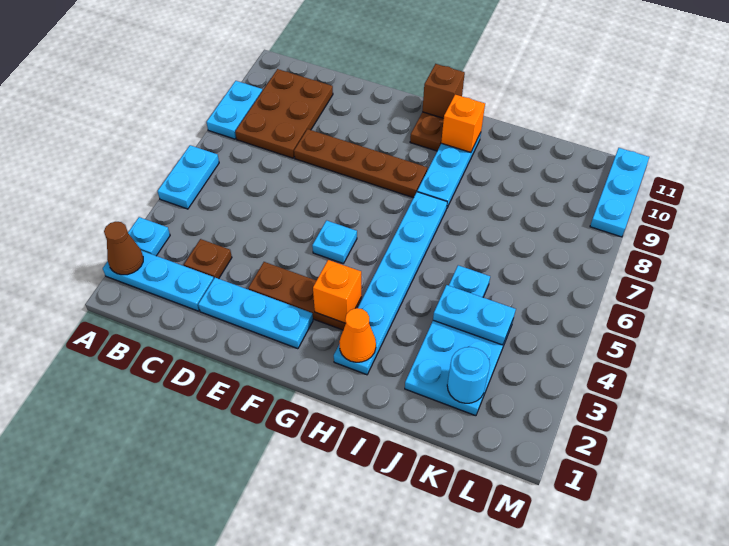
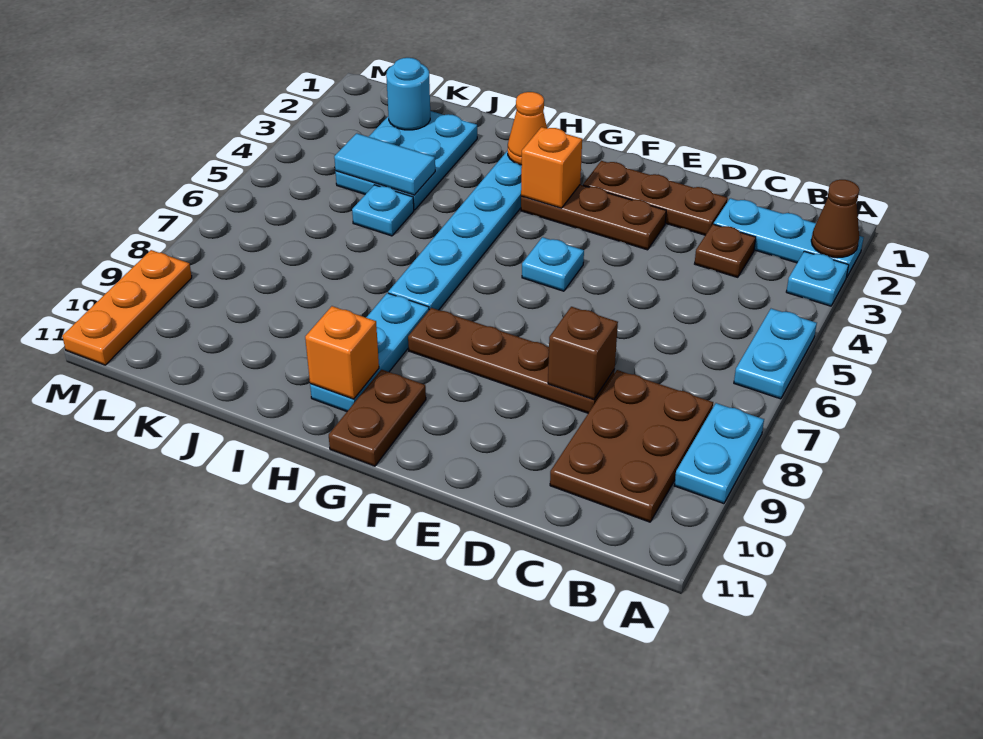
cyan 1x3 plate [198,278,313,349] -> brown 1x3 plate [583,161,728,235]
brown 1x1 brick [422,64,465,118] -> brown 1x1 brick moved to [548,307,618,400]
cyan 1x2 plate [433,285,516,345] -> cyan 1x2 tile [334,133,435,195]
cyan 1x3 plate [590,148,649,237] -> orange 1x3 plate [62,250,192,365]

